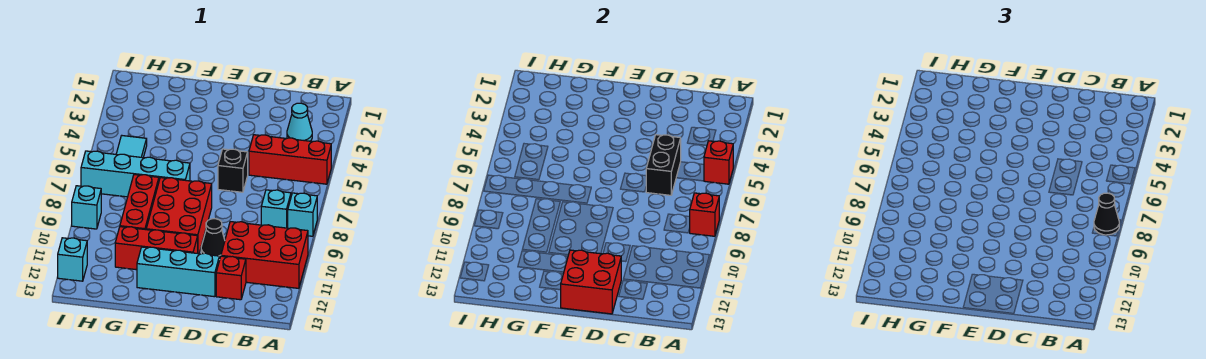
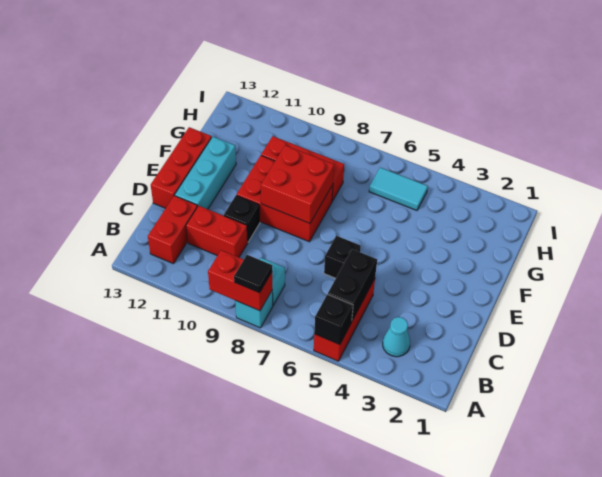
red 1x1 brick [704,141,733,184] -> black 1x1 brick [314,294,353,345]
red 1x1 brick [689,193,719,236] -> red 1x2 brick [208,250,272,311]
black 1x1 cone [1094,193,1119,235] -> black 1x1 tile [234,255,272,293]
red 2x3 brick [221,222,308,288] -> red 1x2 brick [186,206,248,257]
black 1x2 brick [646,135,681,195] -> black 1x2 brick turned to [328,249,377,321]
red 1x1 brick [216,256,246,300] -> red 1x2 brick [148,196,197,264]
black 1x1 cone [201,219,225,260] -> black 1x1 brick [224,195,260,242]
red 2x2 brick [561,250,621,314] -> red 2x2 brick moved to [261,145,334,223]
red 1x3 brick [115,227,198,270] -> red 1x3 brick moved to [151,127,212,208]
cyan 1x4 brick [81,151,190,197] -> none
cyan 1x1 brick [72,186,101,229] -> none
cyan 1x1 brick [58,238,87,281] -> none

